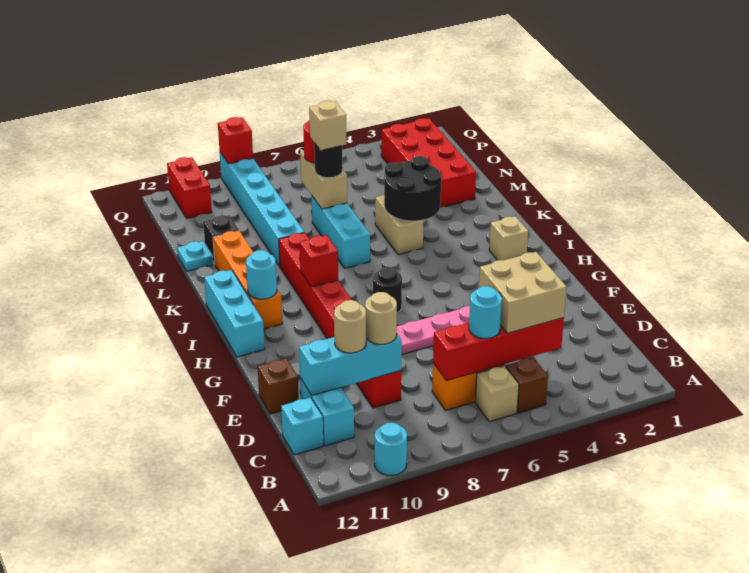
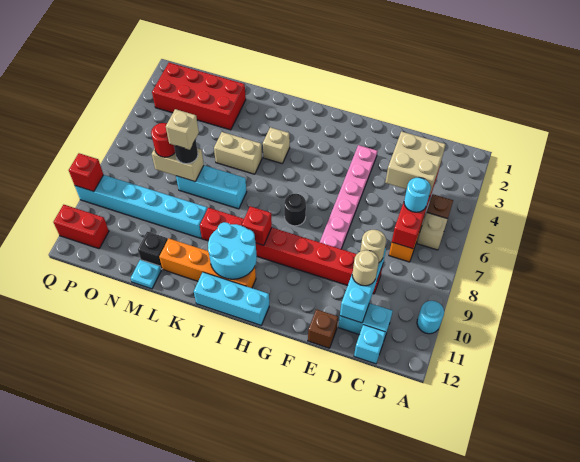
tan 1x1 brick [489,216,528,260] -> tan 1x1 brick moved to [263,127,290,164]
cyan 1x1 round brick [246,250,277,299] -> cyan 2x2 round brick [208,222,257,279]
black 2x2 round brick [384,156,441,221] -> none

